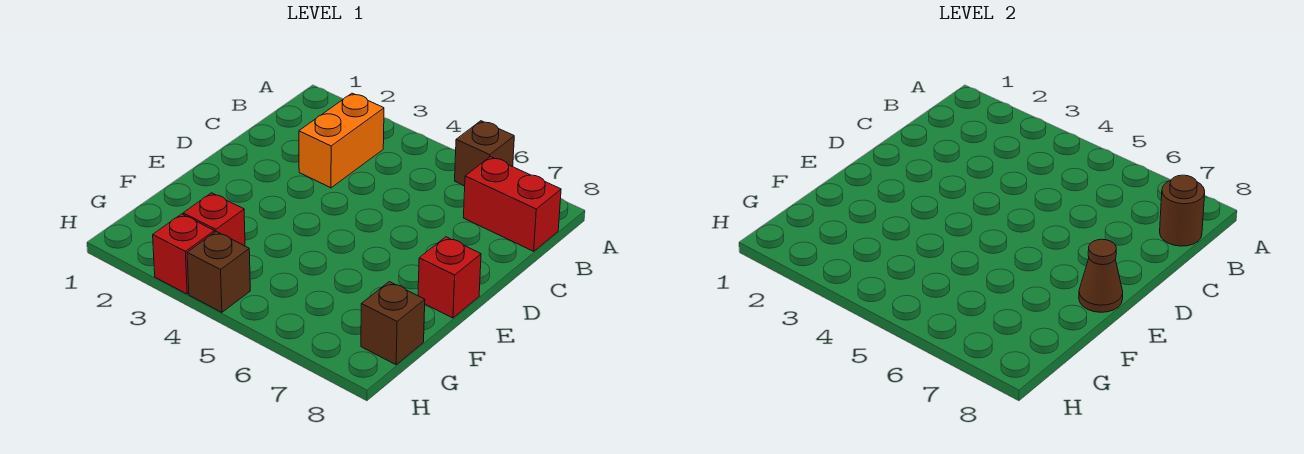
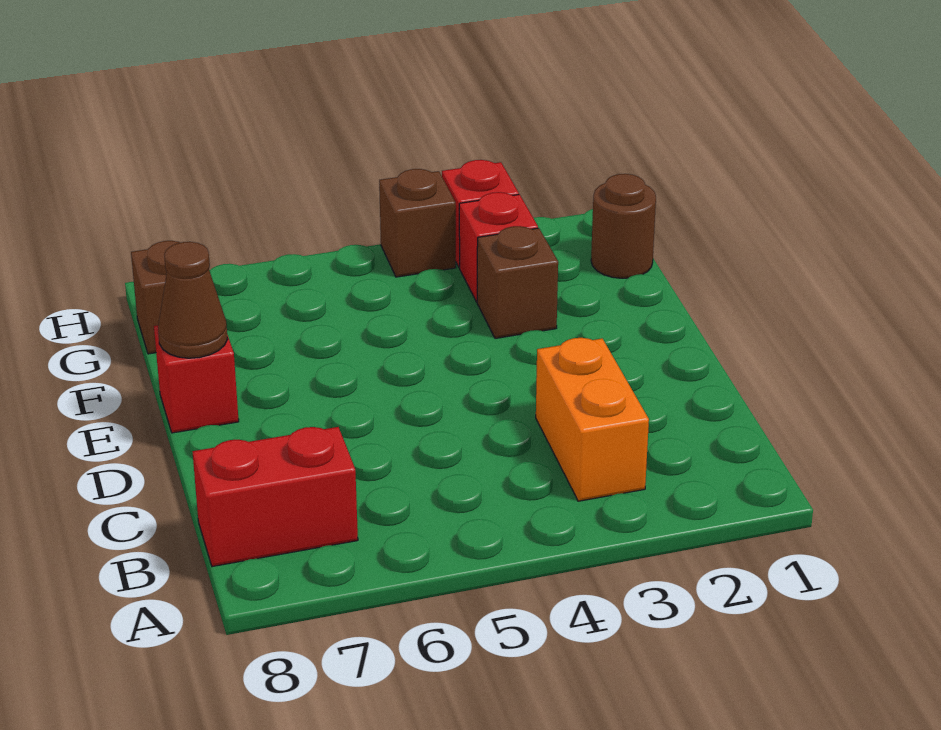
brown 1x1 brick [455,121,514,186] -> brown 1x1 brick moved to [477,226,558,338]
brown 1x1 round brick [1160,175,1205,246] -> brown 1x1 round brick moved to [591,174,656,278]

